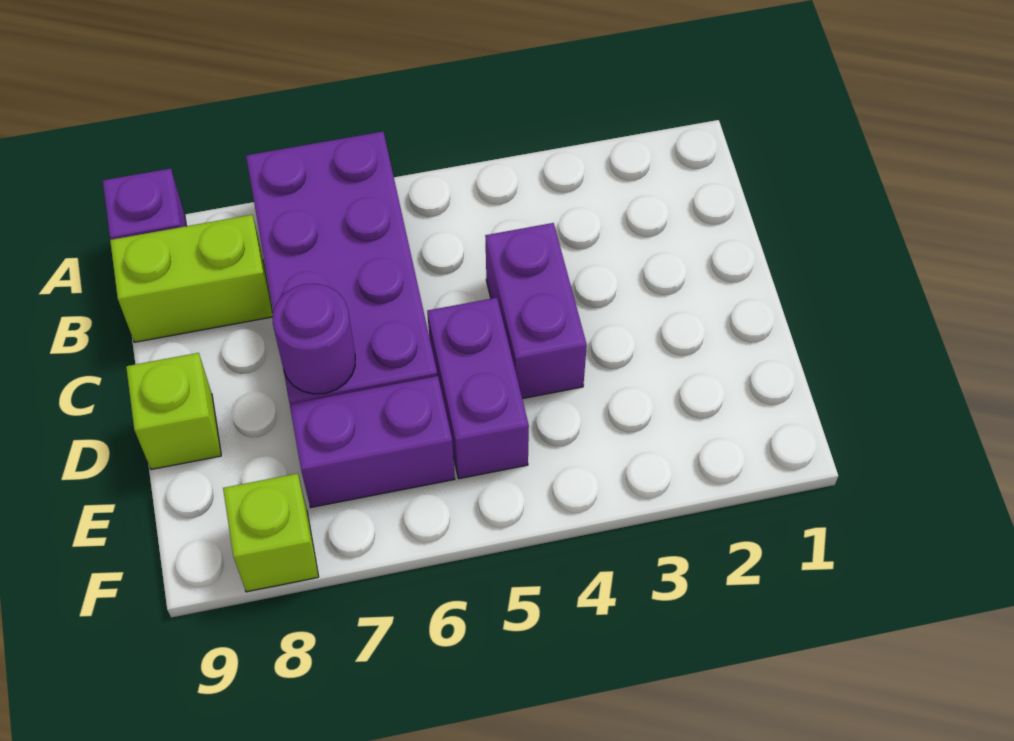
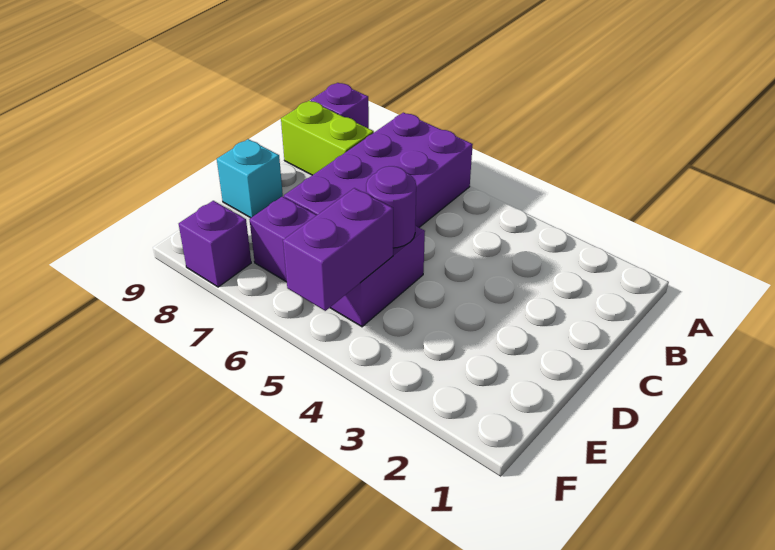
purple 1x2 brick [485,223,587,399] -> purple 1x2 brick moved to [283,188,393,311]
purple 1x1 round brick [273,284,355,394] -> purple 1x1 round brick moved to [366,166,416,248]
lime 1x1 brick [126,353,221,470] -> cyan 1x1 brick [217,139,283,218]
lime 1x1 brick [223,473,319,592] -> purple 1x1 brick [179,201,251,287]

